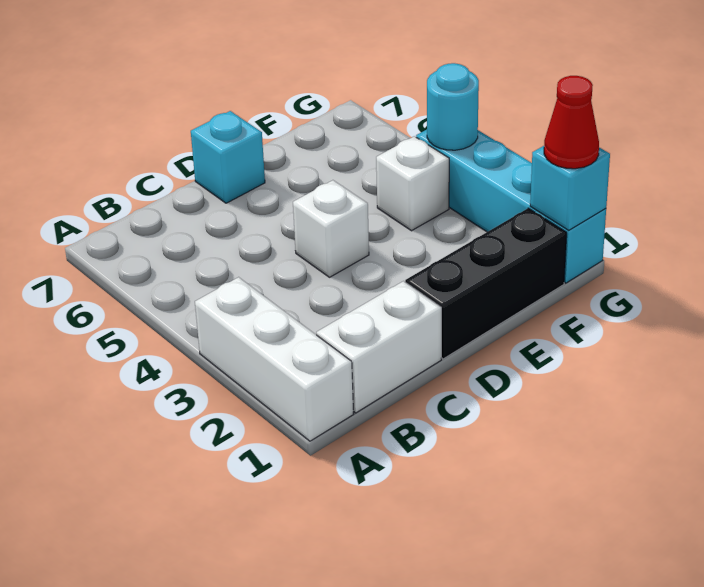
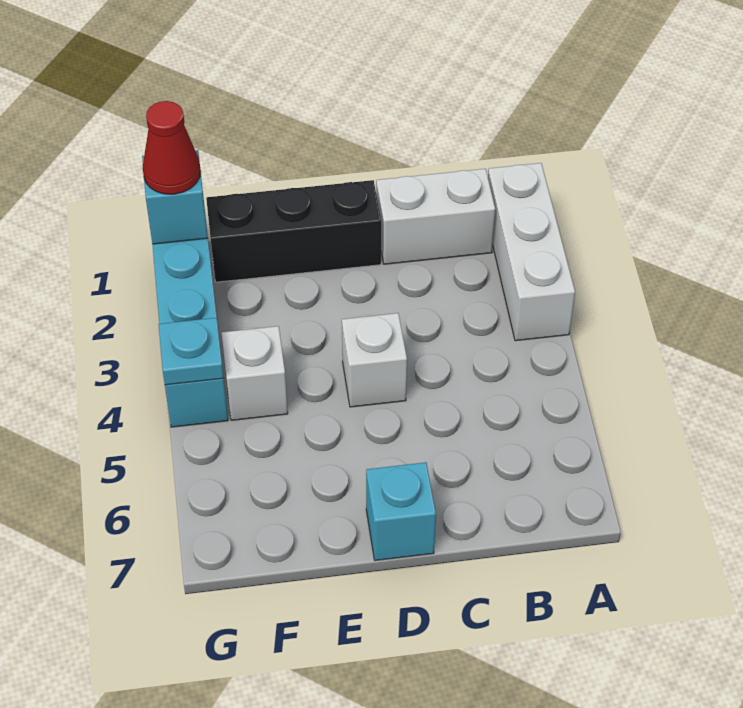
cyan 1x1 round brick [427,63,479,150] -> cyan 1x1 plate [159,318,223,385]

